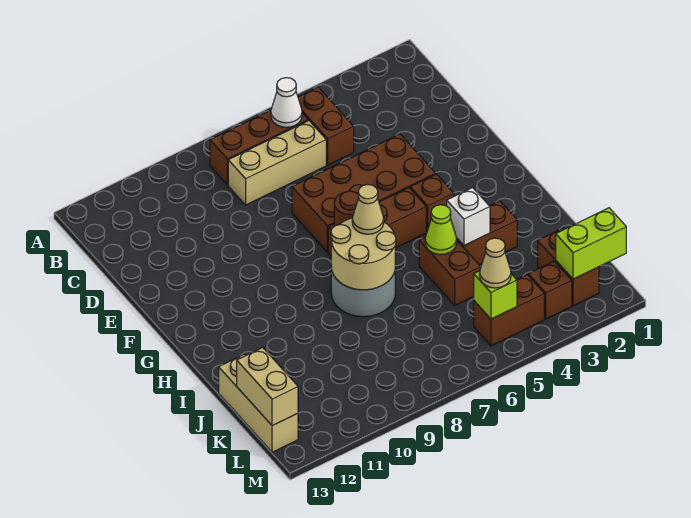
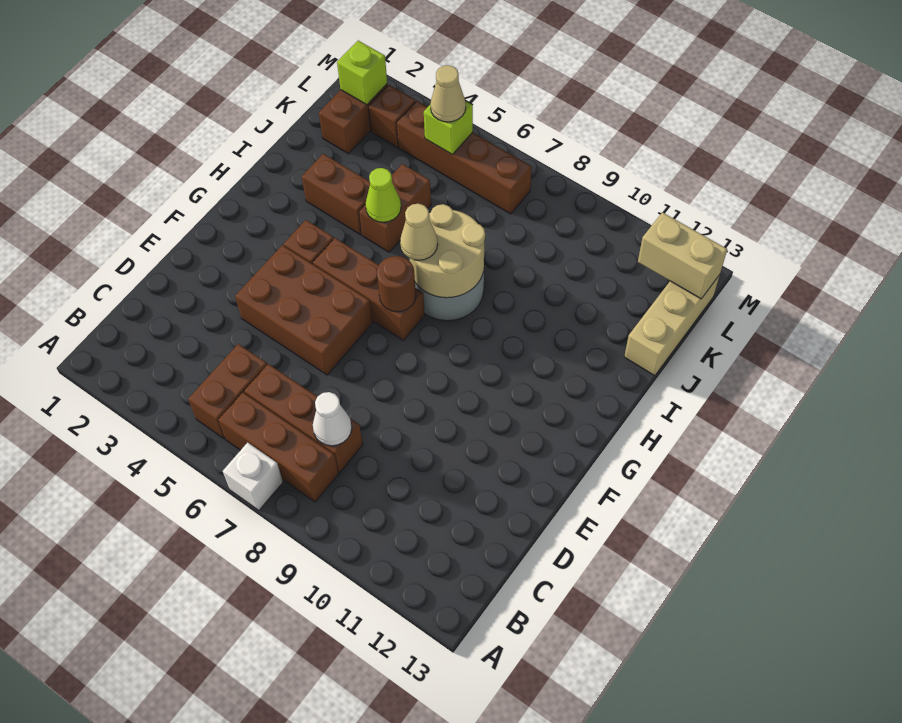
white 1x1 cone [271,78,302,127] -> white 1x1 cone moved to [313,392,352,446]
tan 1x3 brick [228,121,326,205] -> brown 1x3 brick [244,364,363,472]
brown 2x4 brick [292,134,435,252] -> brown 2x3 brick [235,245,373,375]
white 1x1 brick [447,188,490,245] -> white 1x1 brick moved to [223,443,283,510]
tan 1x2 brick [237,347,298,426] -> tan 1x2 brick turned to [638,212,727,299]
lime 1x2 brick [556,208,626,279] -> lime 1x1 brick [337,41,387,105]
brown 1x2 brick [474,275,544,346] -> brown 1x4 brick [397,101,532,214]

